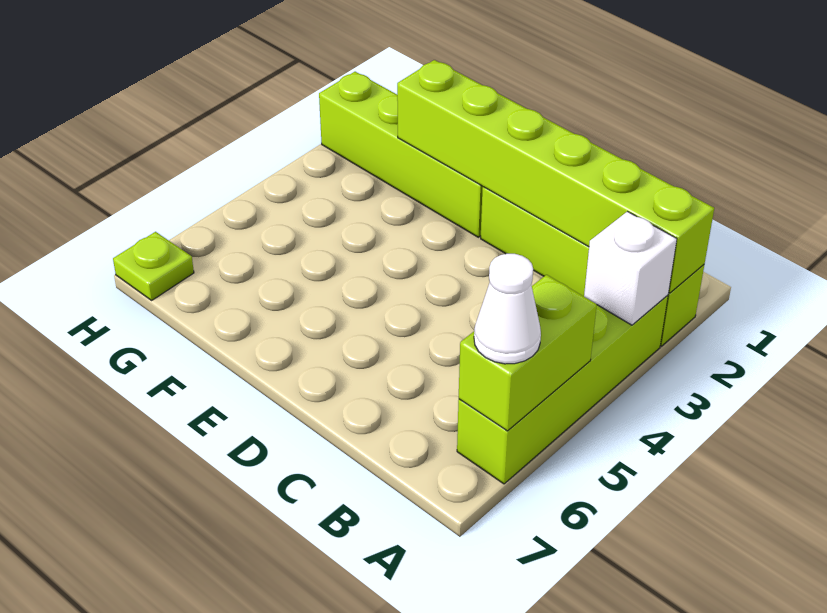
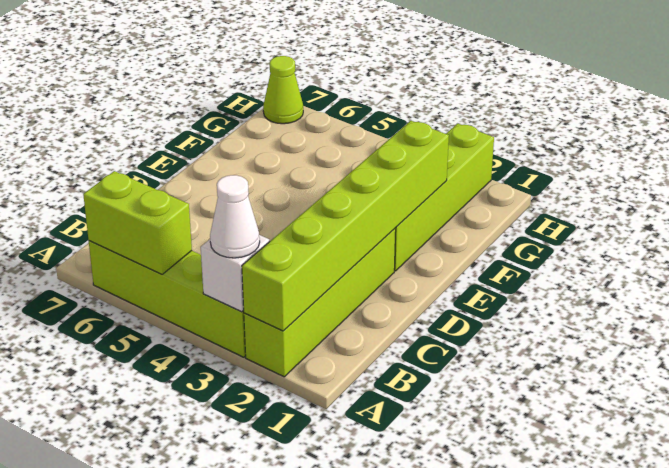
white 1x1 cone [474,254,541,364] -> white 1x1 cone moved to [210,175,260,258]
lime 1x1 plate [113,232,194,300] -> lime 1x1 cone [263,56,303,124]

